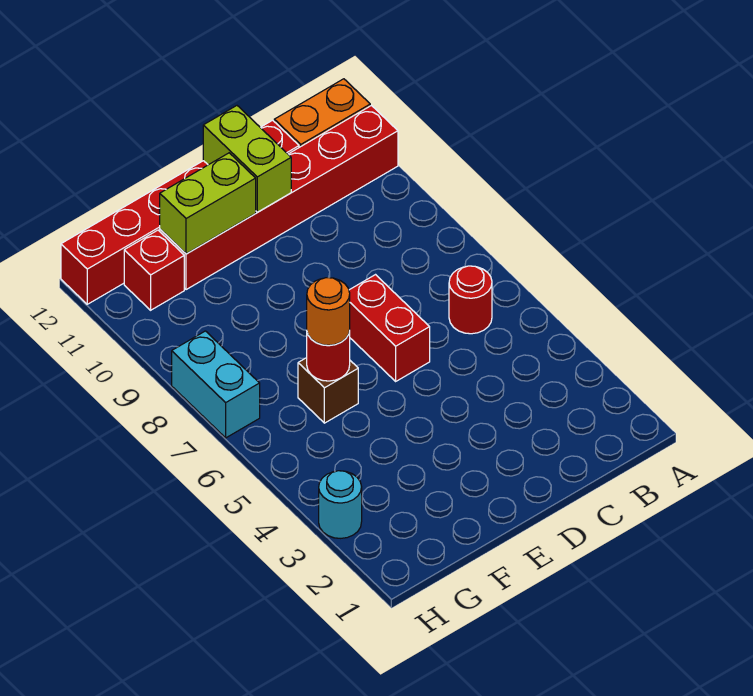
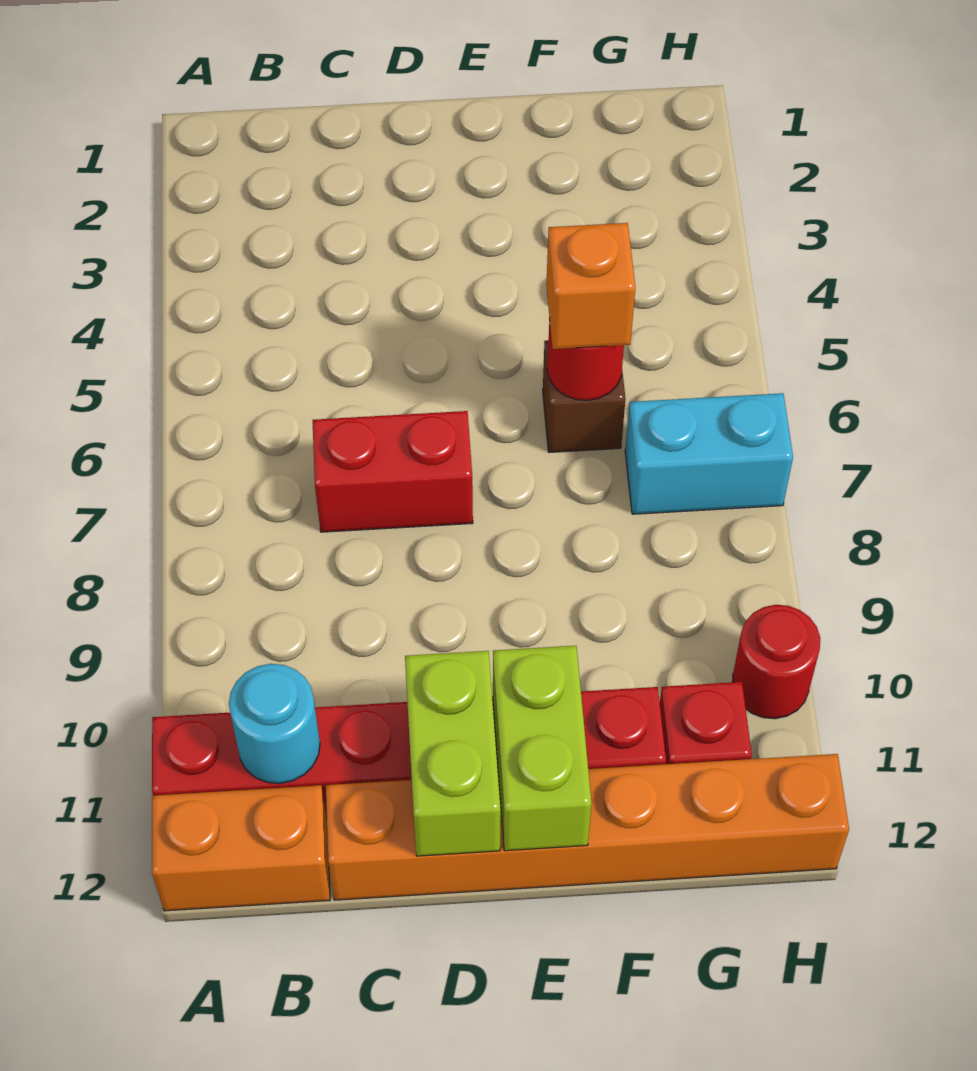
red 1x1 round brick [449,266,492,334] -> red 1x1 round brick moved to [733,605,820,719]
red 1x6 brick [61,120,299,304] -> orange 1x6 brick [326,754,849,900]
red 1x2 brick [349,275,430,381] -> red 1x2 brick turned to [312,411,473,532]
lime 1x2 brick [160,153,256,254] -> lime 1x2 brick turned to [493,646,592,851]
orange 1x1 round brick [307,278,350,345] -> orange 1x1 brick [546,223,635,349]
cyan 1x1 round brick [319,471,362,538] -> cyan 1x1 round brick moved to [229,664,320,784]
cyan 1x2 brick [172,331,260,438] -> cyan 1x2 brick turned to [625,393,793,514]

